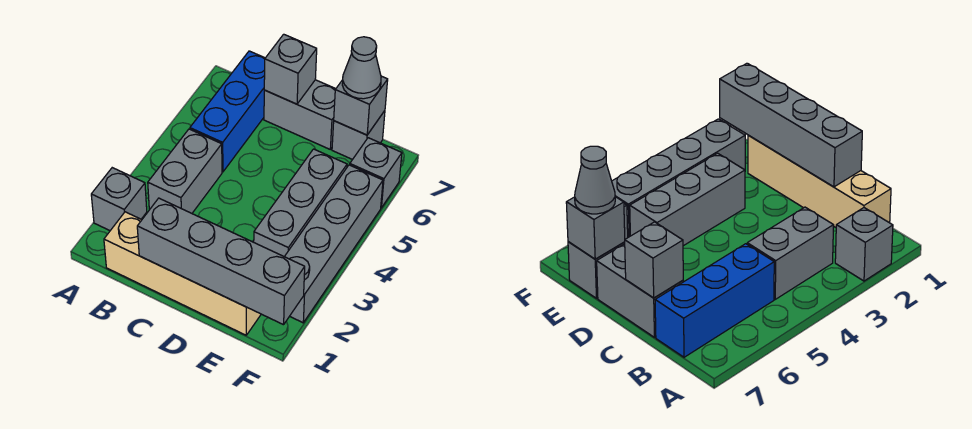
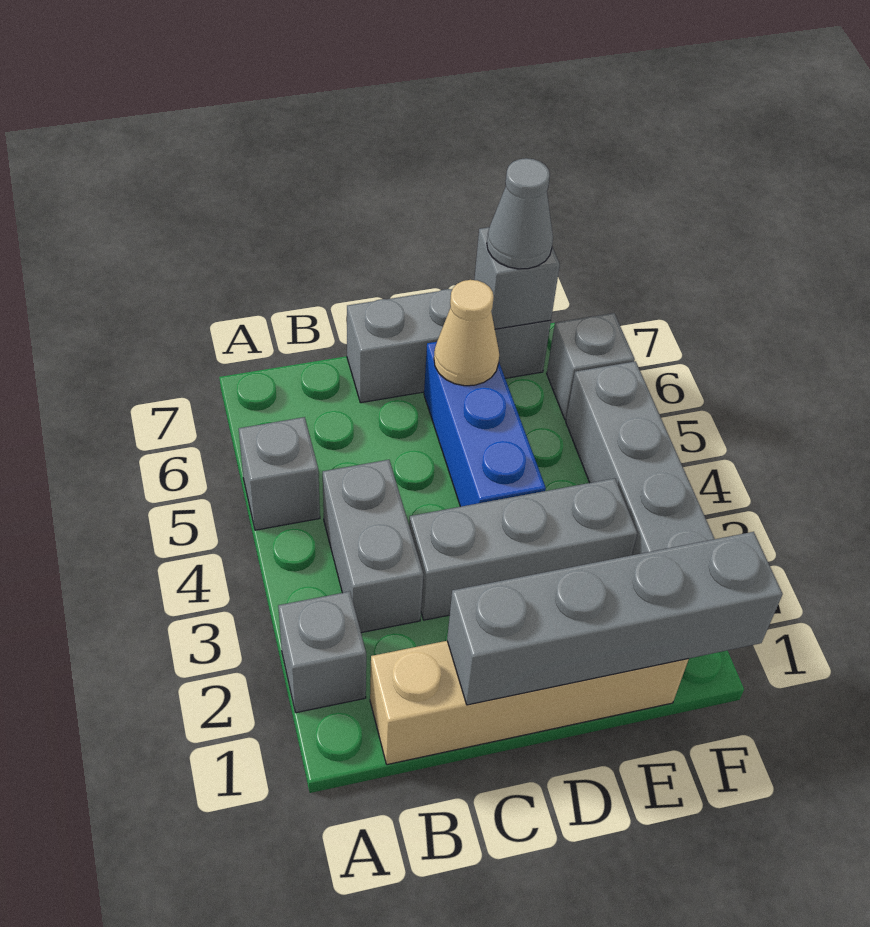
blue 1x3 brick [190,51,265,172] -> blue 1x3 brick moved to [424,342,546,507]
grey 1x1 brick [264,34,317,104] -> grey 1x1 brick moved to [239,417,320,530]
none -> tan 1x1 cone [434,280,499,386]
grey 1x3 brick [254,149,347,257] -> grey 1x3 brick turned to [409,478,637,620]

